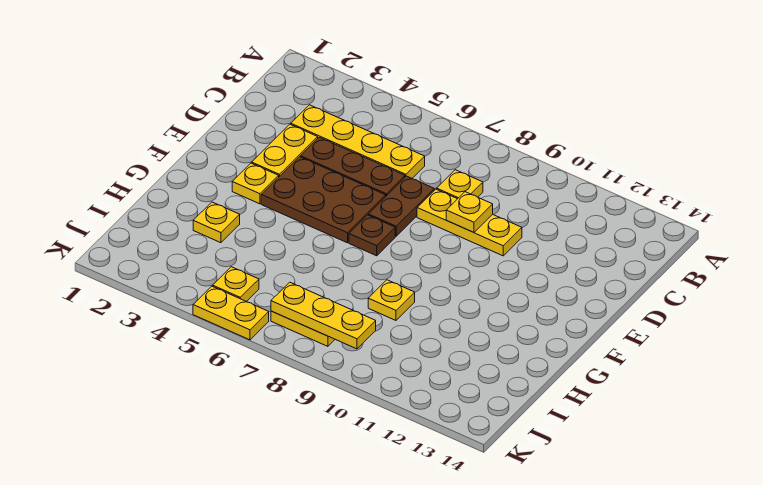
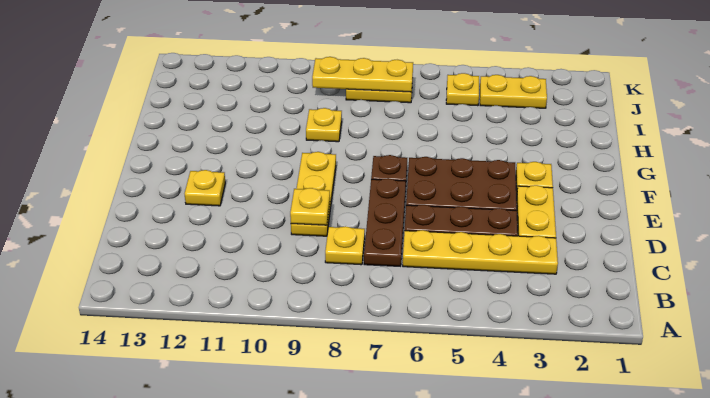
brown 1x2 plate [368,176,434,236] -> brown 1x3 plate [364,178,406,266]
yellow 1x3 plate [417,189,522,256] -> yellow 1x3 plate turned to [291,152,336,236]
yellow 1x1 plate [193,202,240,243] -> yellow 1x1 plate moved to [185,170,225,206]
yellow 1x2 plate [193,286,269,340] -> yellow 1x2 plate moved to [480,75,547,108]

